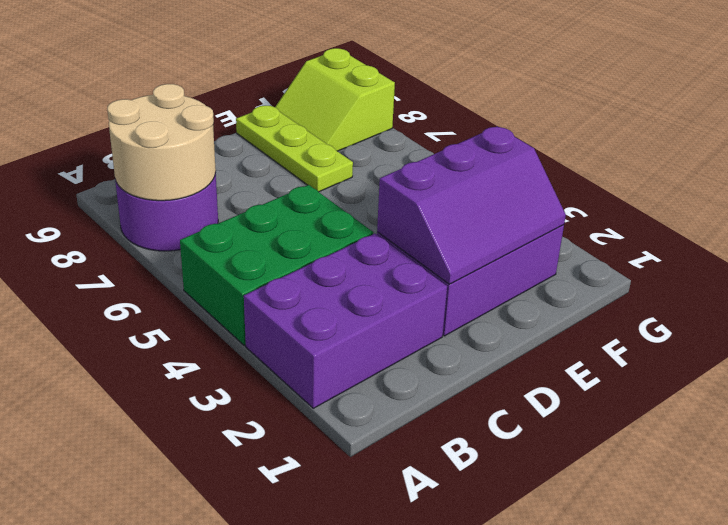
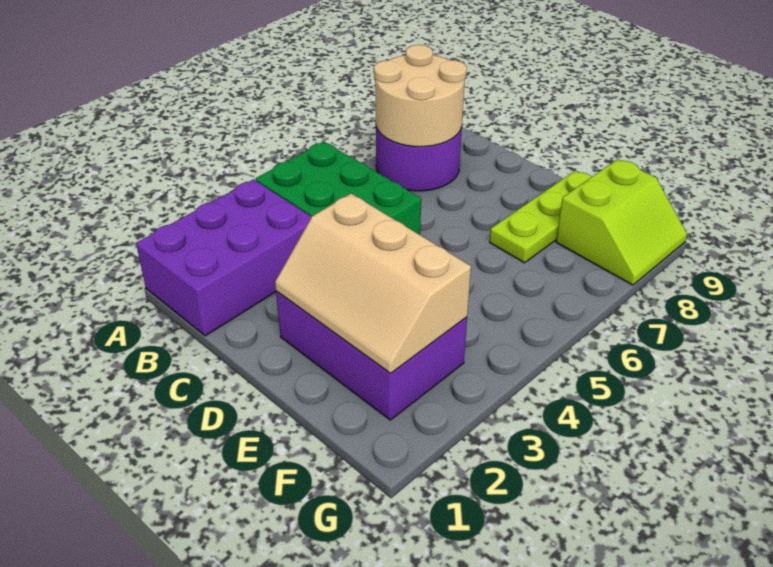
purple 2x3 brick [244,234,447,408] -> purple 2x3 brick turned to [136,179,311,336]
purple 2x3 slope [377,127,566,284] -> tan 2x3 slope [275,193,471,373]
lime 2x2 slope [275,48,395,151] -> lime 2x2 slope turned to [556,159,687,285]

